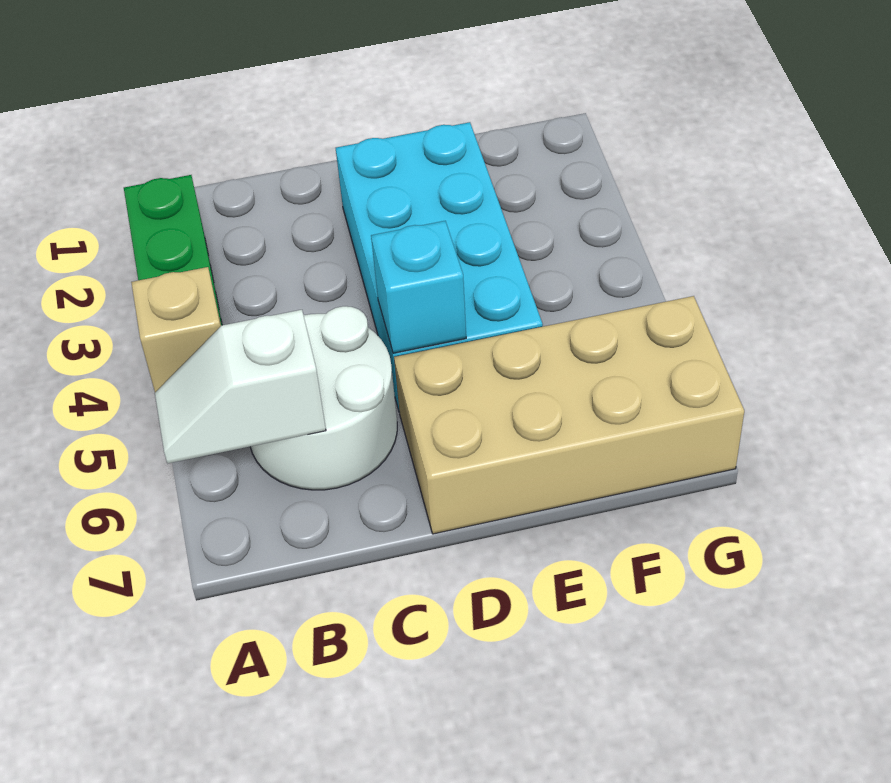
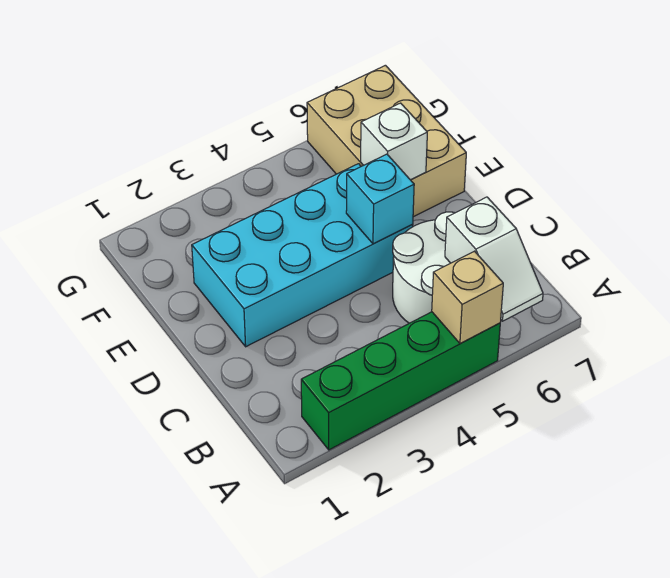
tan 2x4 brick [394,296,744,534] -> tan 2x3 brick [307,65,466,217]
none -> white 1x1 brick [361,103,427,180]

